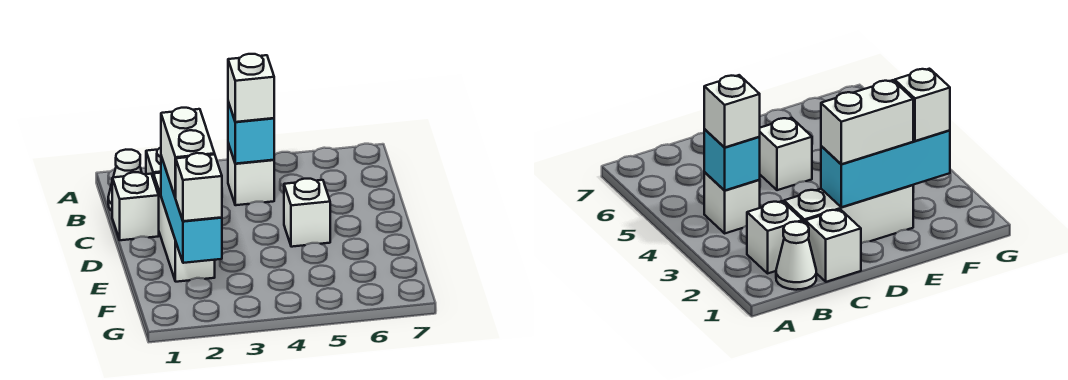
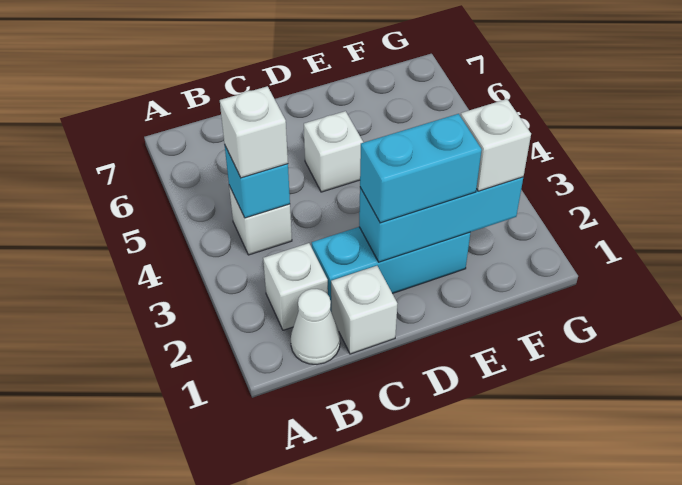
white 1x3 brick [154,173,215,282] -> cyan 1x3 brick [312,227,470,311]
white 1x2 brick [161,108,215,198] -> cyan 1x2 brick [360,114,482,223]

